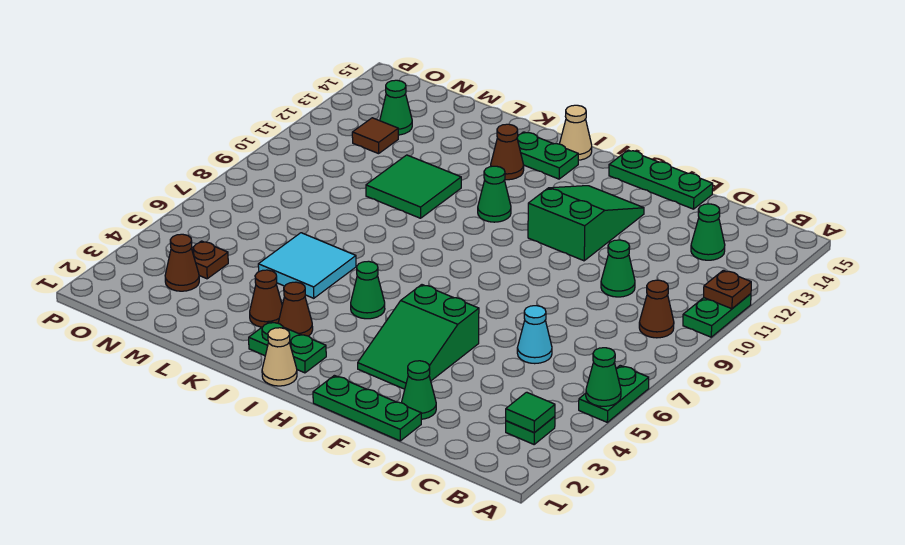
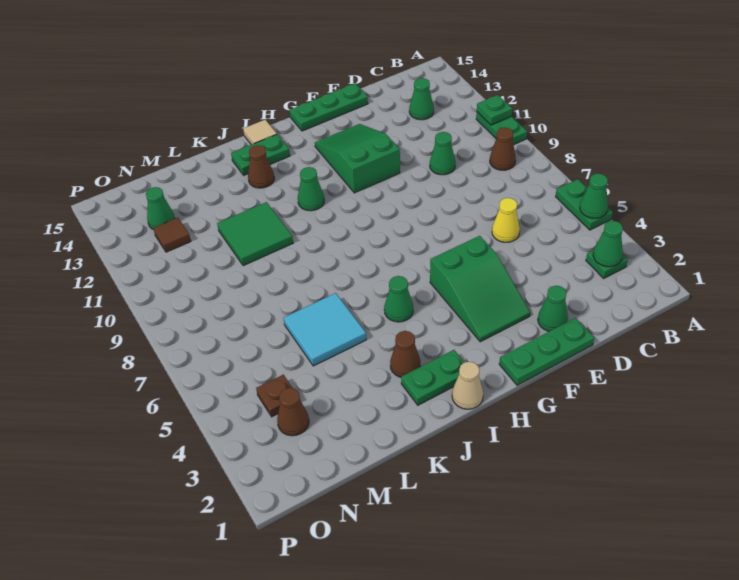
brown 1x1 plate [704,270,751,309] -> green 1x1 plate [477,95,512,125]
green 1x1 tile [506,392,555,433] -> green 1x1 cone [593,221,623,267]
cyan 1x1 cone [517,306,552,364] -> yellow 1x1 cone [492,198,520,242]
tan 1x1 cone [560,105,592,160] -> tan 1x1 tile [243,120,277,145]
brown 1x1 cone [250,270,282,327] -> none

